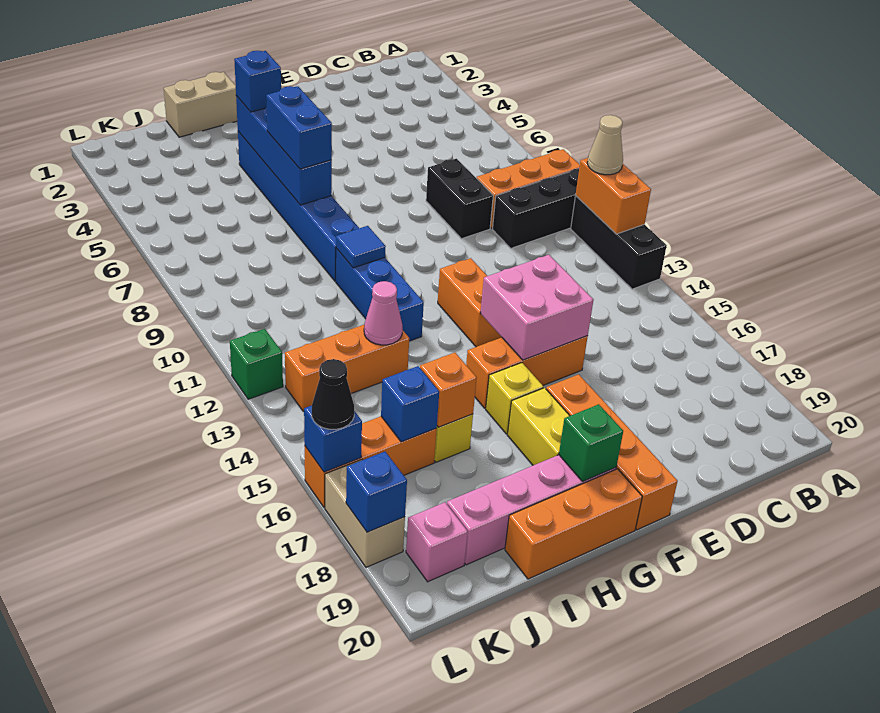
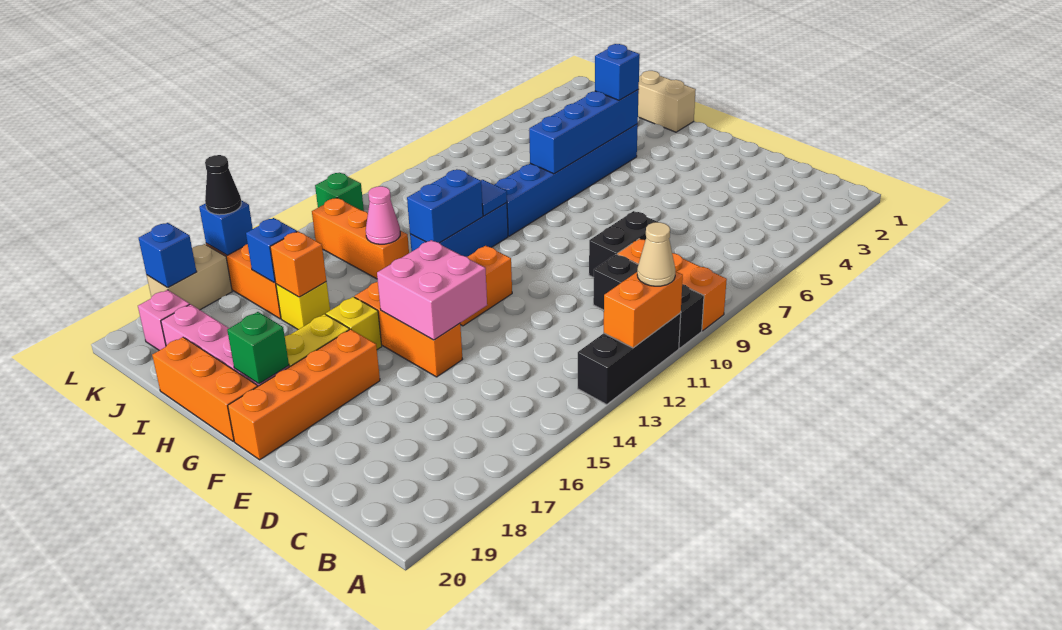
blue 1x2 brick [266,86,332,169] -> blue 1x2 brick moved to [407,170,483,243]

